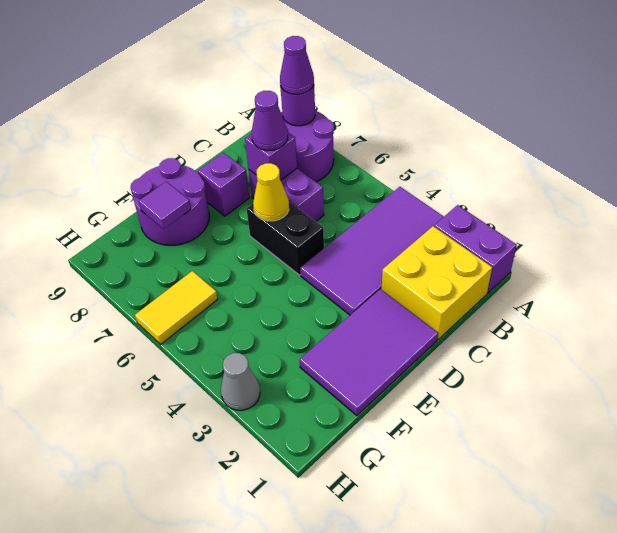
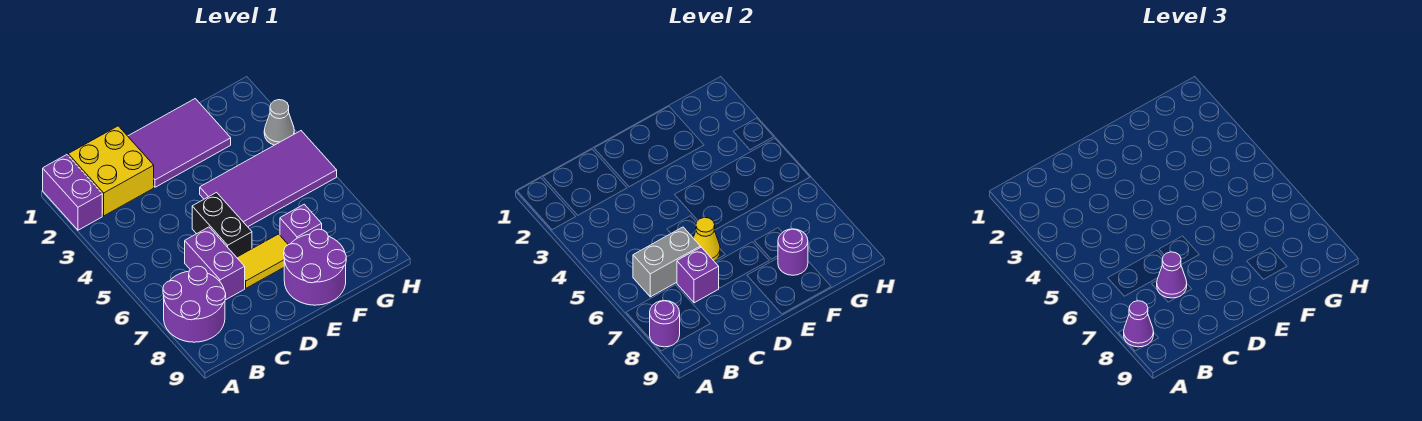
purple 2x4 tile [300,187,444,315] -> purple 2x4 tile moved to [200,131,337,227]
none -> grey 1x2 brick [633,227,700,297]
purple 1x1 brick [198,153,250,216] -> purple 1x1 brick moved to [280,204,322,245]
purple 1x1 tile [139,182,191,229] -> purple 1x1 round brick [778,229,808,275]
yellow 1x2 tile [135,271,218,344] -> yellow 1x2 tile moved to [237,234,288,288]

